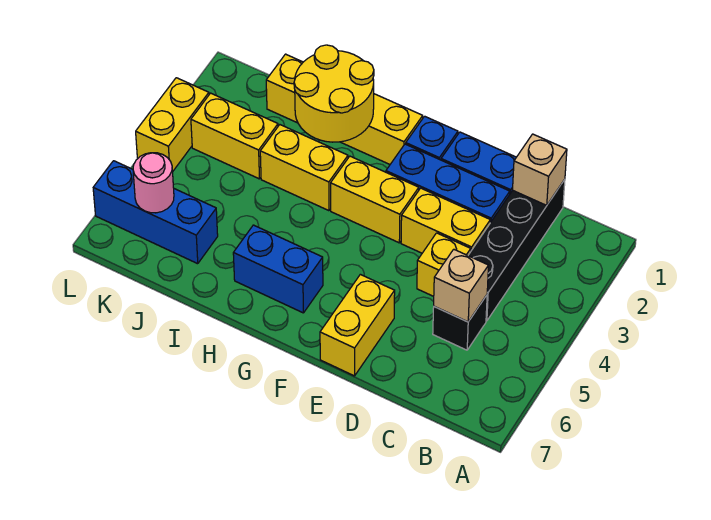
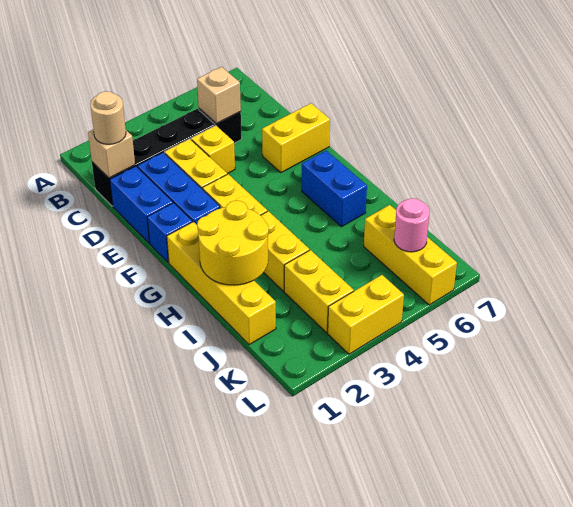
none -> tan 1x1 round brick [90,91,126,144]
blue 1x3 brick [93,161,218,264] -> yellow 1x3 brick [364,205,457,305]

